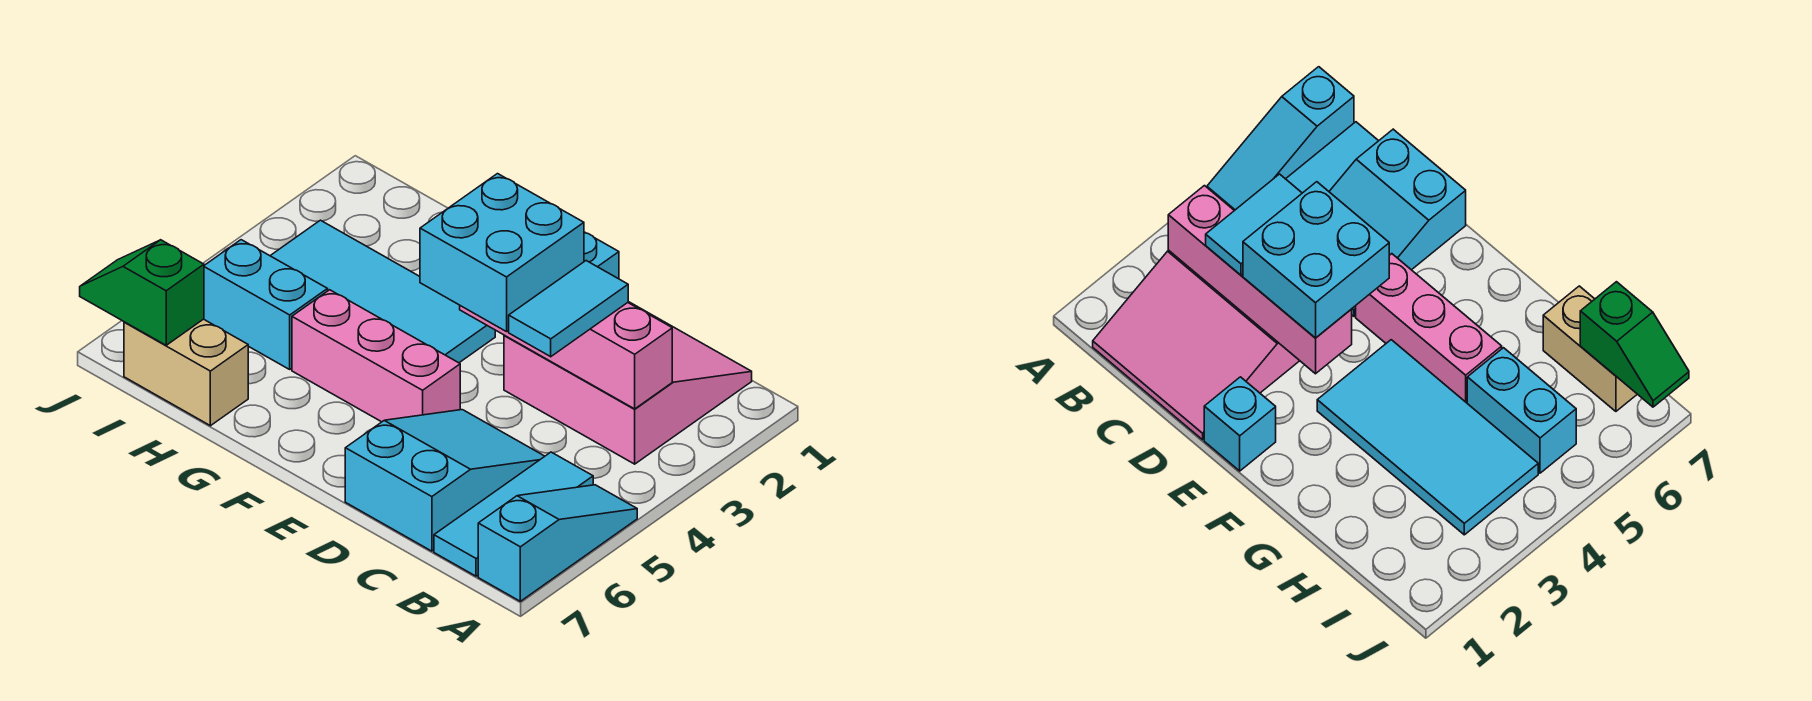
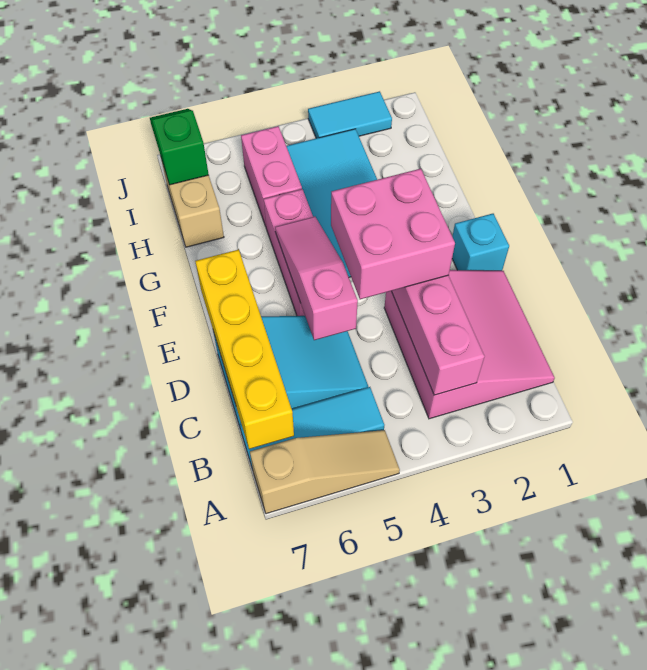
cyan 1x3 slope [478,485,637,601] -> tan 1x3 slope [250,430,400,514]
none -> yellow 1x4 brick [195,250,294,449]
cyan 1x2 tile [509,261,628,357] -> cyan 1x2 tile moved to [308,91,392,138]
cyan 2x2 brick [420,174,584,332] -> pink 2x2 brick [331,169,455,299]
none -> pink 1x3 slope [275,217,358,340]
cyan 1x2 brick [204,240,328,369] -> pink 1x2 brick [241,126,302,226]

